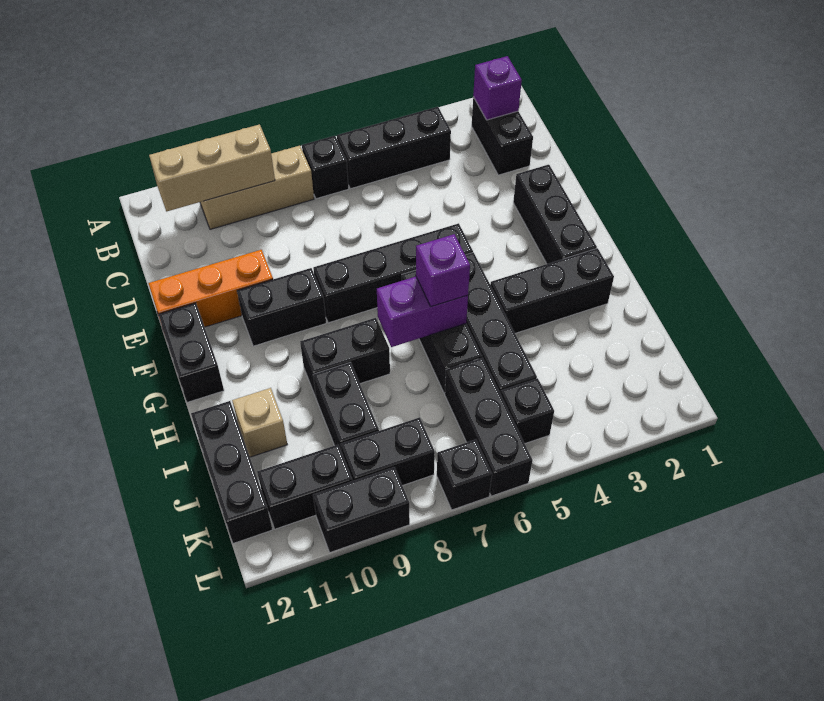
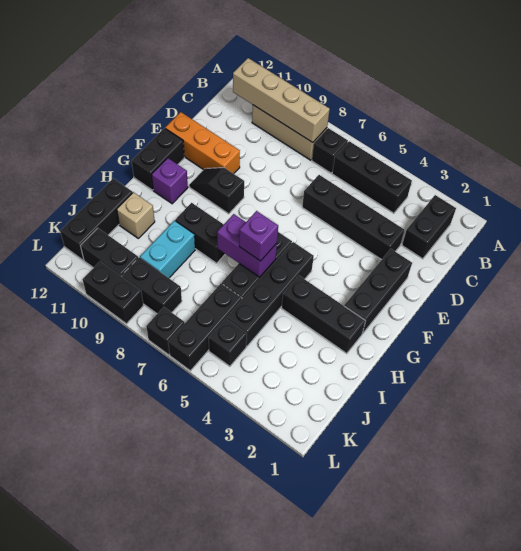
purple 1x1 brick [473,56,522,120] -> purple 1x1 brick moved to [152,158,188,204]
tan 1x3 brick [149,124,275,212] -> tan 1x4 brick [233,58,330,143]
black 1x4 brick [313,223,473,323] -> black 1x4 brick moved to [302,175,405,260]
black 1x2 brick [237,268,326,346] -> black 1x2 slope [189,168,244,214]
black 1x2 brick [313,362,379,449] -> cyan 1x2 brick [140,221,195,278]

